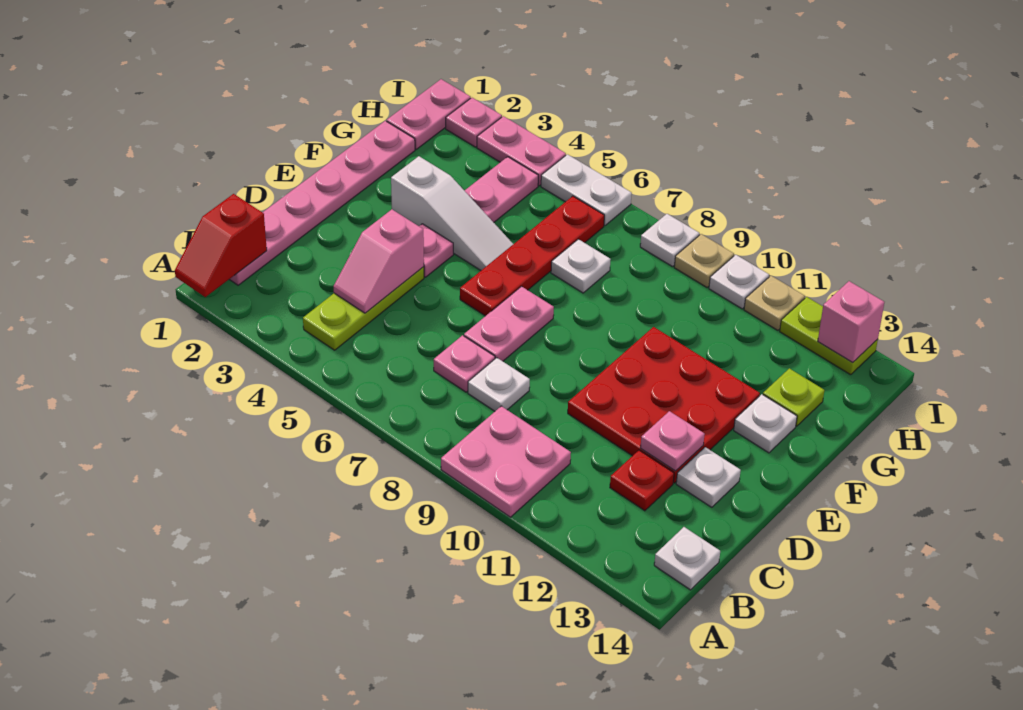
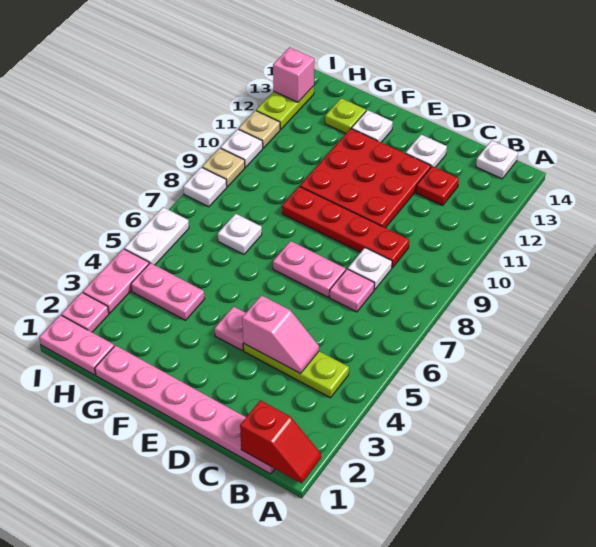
pink 2x2 plate [441,406,571,517] -> none
pink 1x1 plate [640,411,705,471] -> none
red 1x4 plate [460,196,604,316] -> red 1x4 plate moved to [282,186,409,268]
white 1x3 slope [391,156,513,270] -> none

